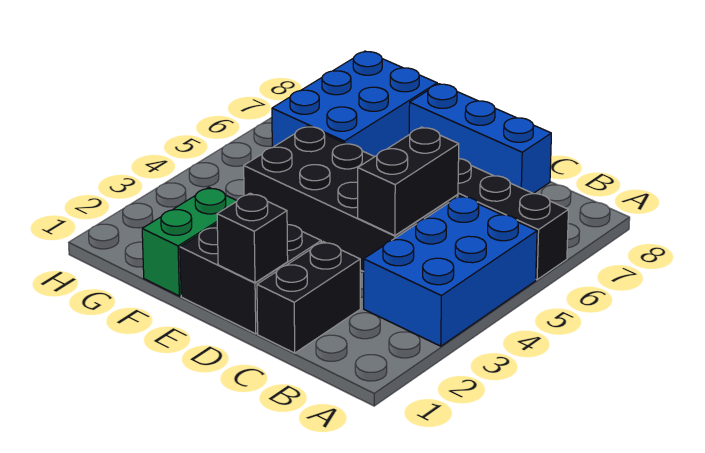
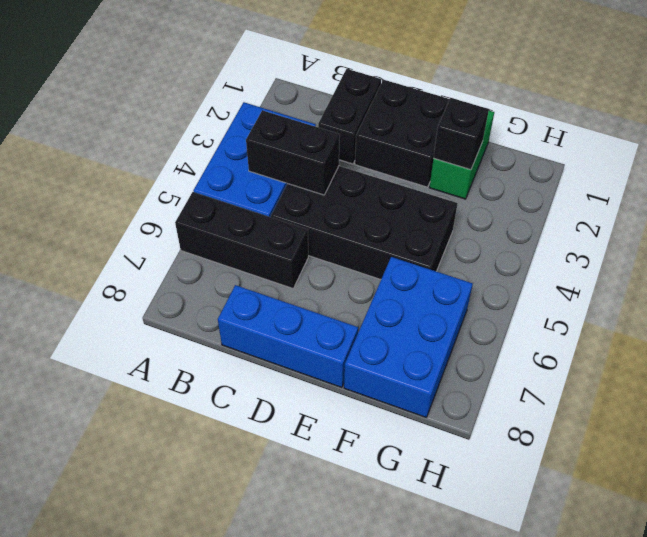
black 1x2 brick [358,127,459,236] -> black 1x2 brick turned to [246,110,340,195]
black 1x1 brick [217,193,288,283] -> black 1x1 brick moved to [434,98,489,170]

